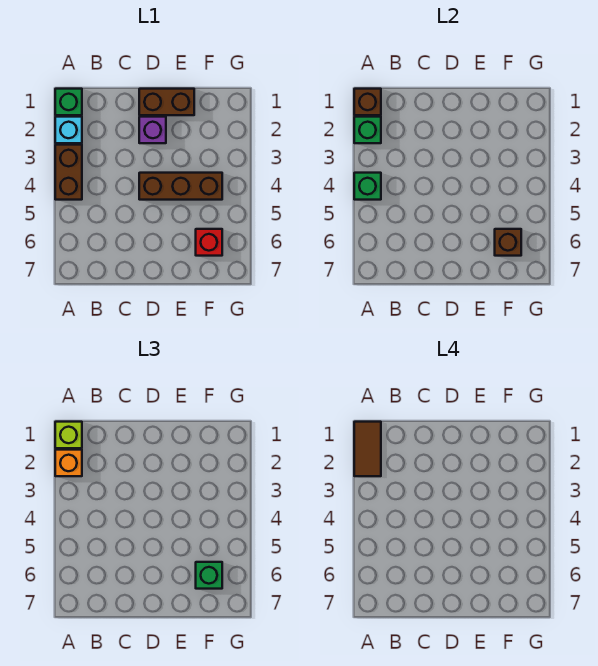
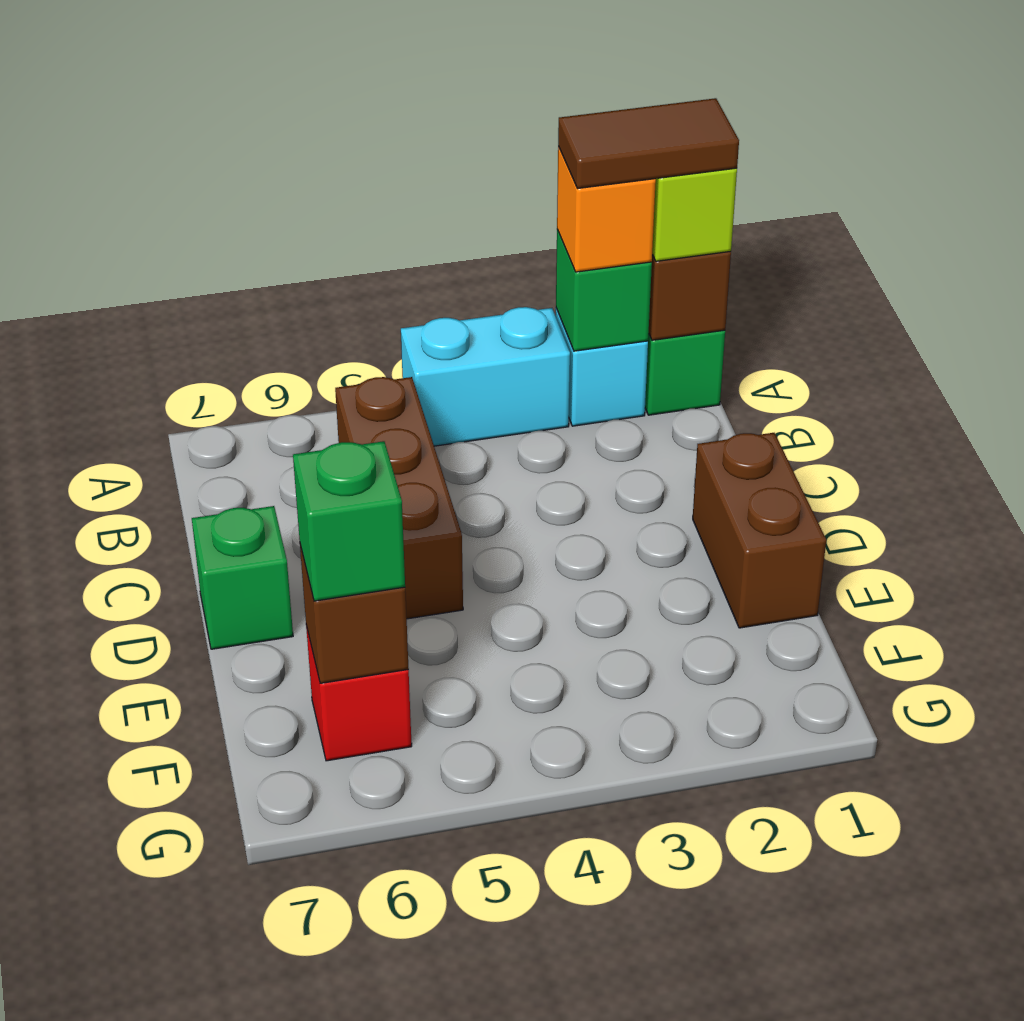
brown 1x2 brick [55,145,82,200] -> cyan 1x2 brick [401,307,570,446]
green 1x1 brick [354,173,381,200] -> green 1x1 brick moved to [192,506,293,649]
purple 1x1 brick [139,117,166,143] -> none
brown 1x3 brick [139,173,222,200] -> brown 1x3 brick moved to [335,377,463,619]

